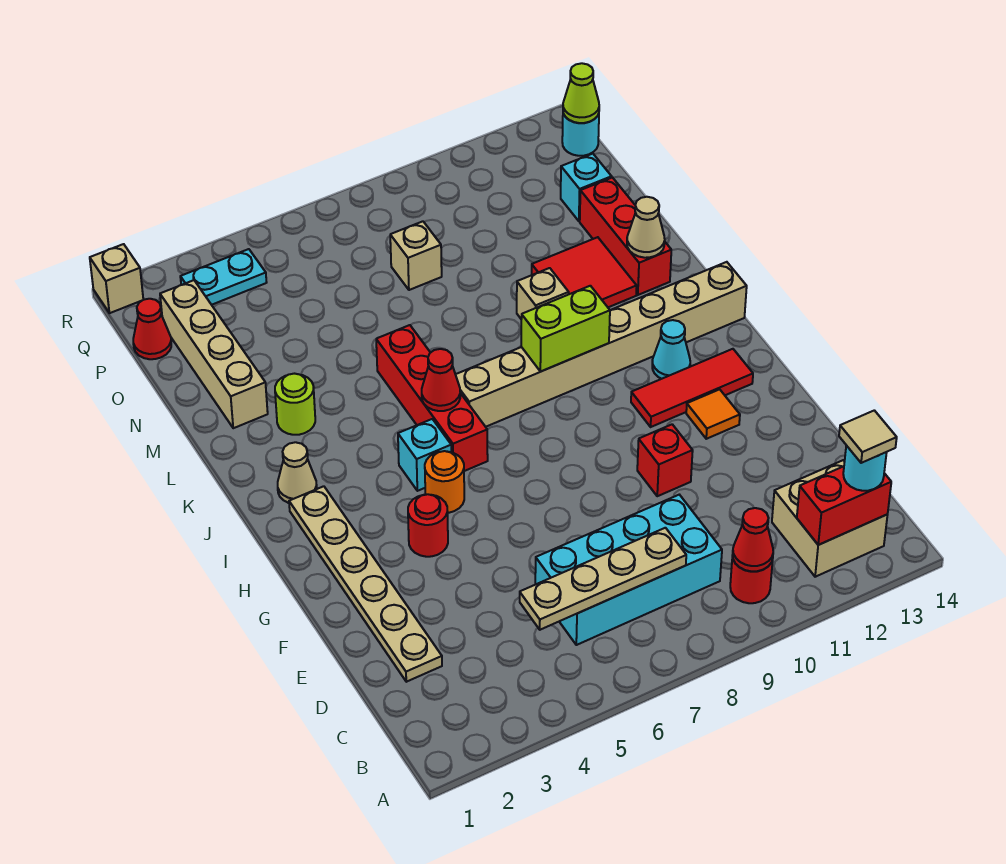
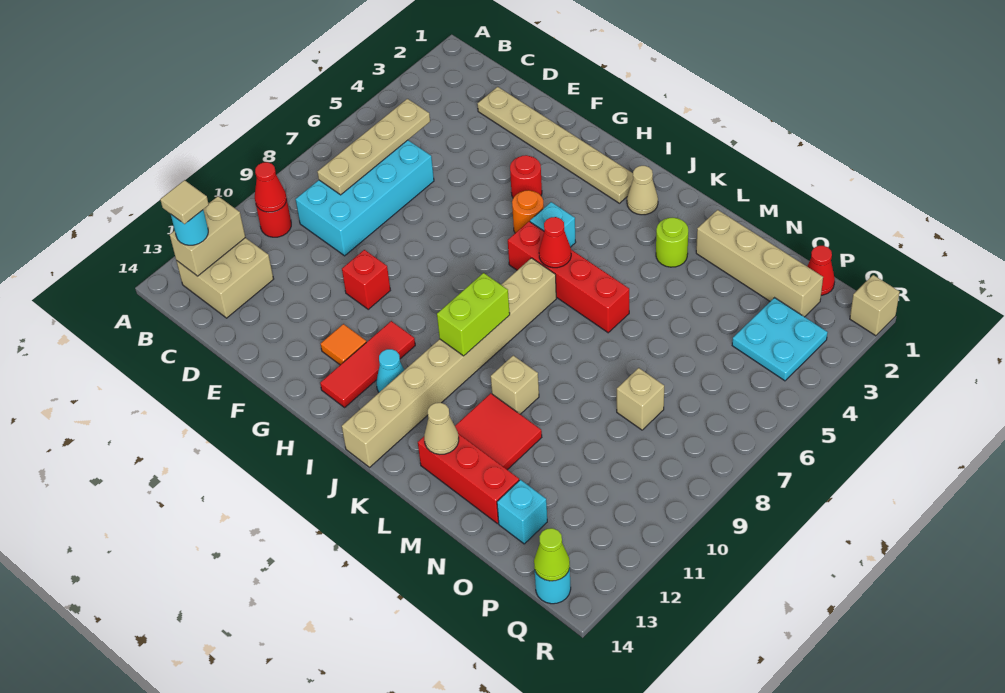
red 1x2 brick [797,466,891,545] -> tan 1x2 brick [170,196,245,276]
cyan 1x2 plate [180,249,267,305] -> cyan 2x2 plate [732,298,828,381]

